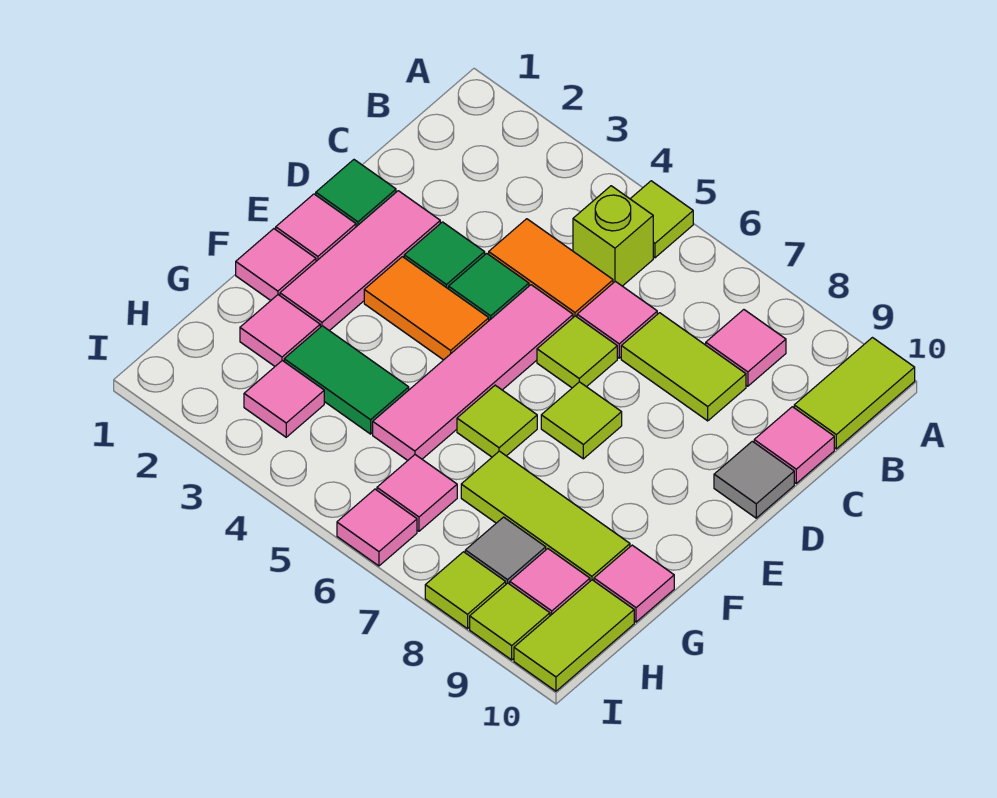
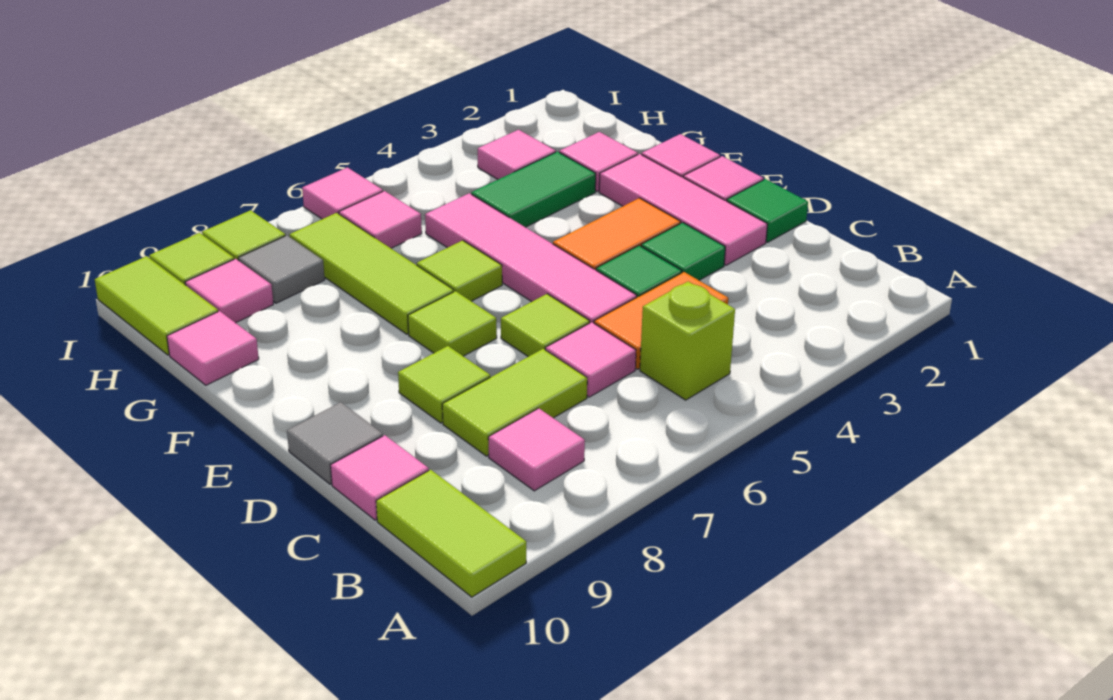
lime 1x1 tile [630,181,693,258] -> lime 1x1 tile moved to [398,346,490,423]
lime 1x3 tile [461,451,630,581] -> lime 1x3 tile turned to [290,213,454,334]

